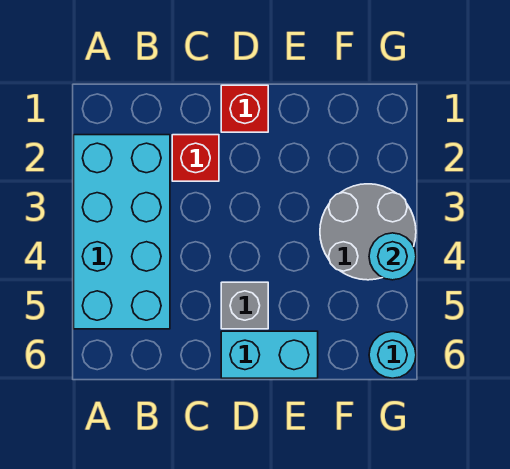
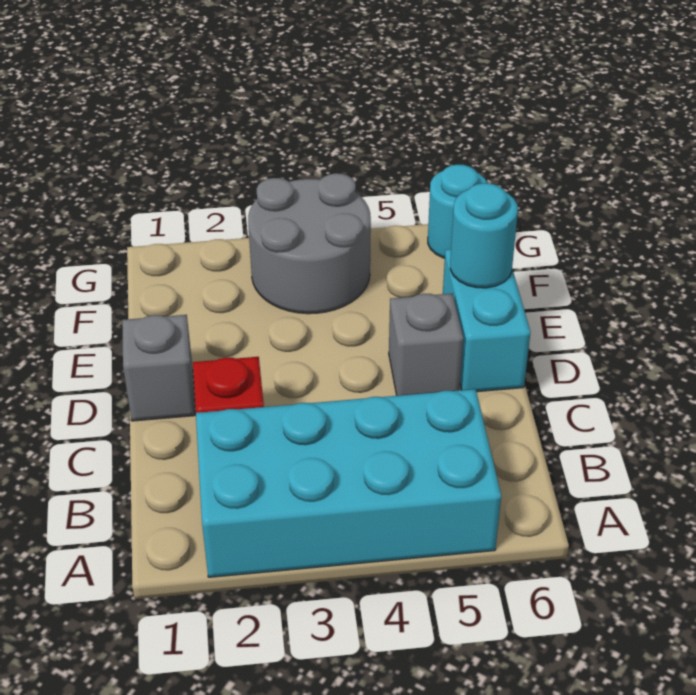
red 1x1 brick [221,85,268,132] -> grey 1x1 brick [122,315,195,421]
cyan 1x1 round brick [369,233,416,280] -> cyan 1x1 round brick moved to [450,183,518,288]

